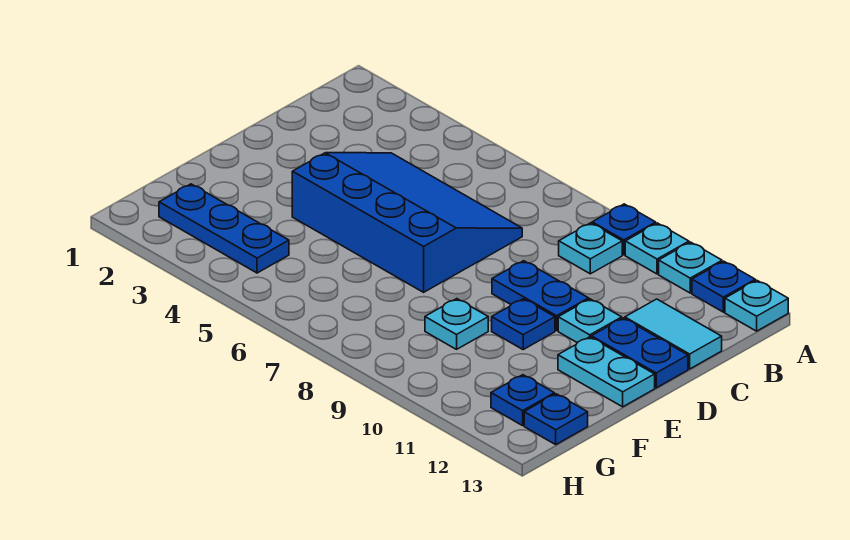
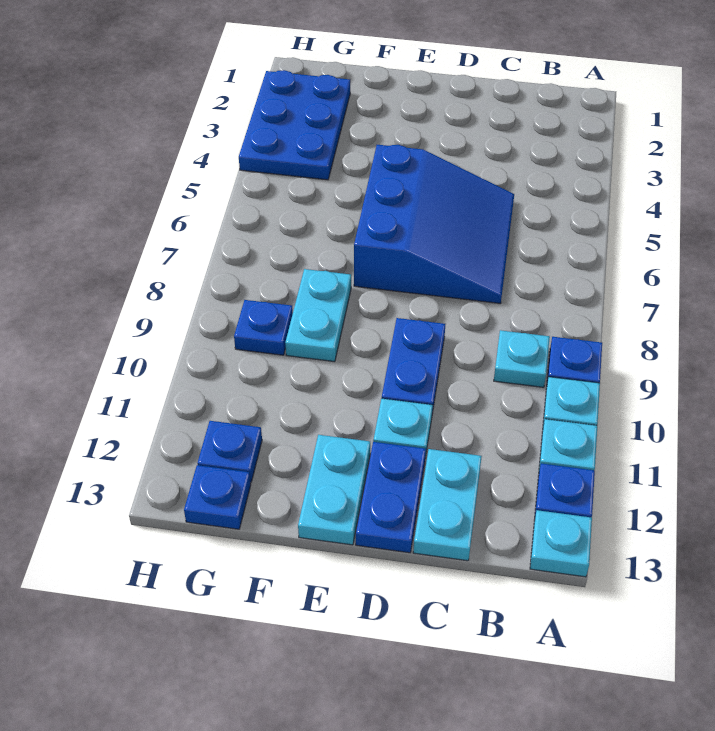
blue 3x4 slope [292,153,522,292] -> blue 3x3 slope [354,145,514,303]
cyan 1x2 tile [625,299,722,369] -> cyan 1x2 plate [413,449,482,561]
blue 1x1 plate [492,299,555,349] -> blue 1x1 plate moved to [234,300,293,355]
cyan 1x1 plate [425,299,488,349] -> cyan 1x2 plate [285,269,351,362]
blue 1x3 plate [159,184,289,273] -> blue 2x3 plate [239,70,350,180]

